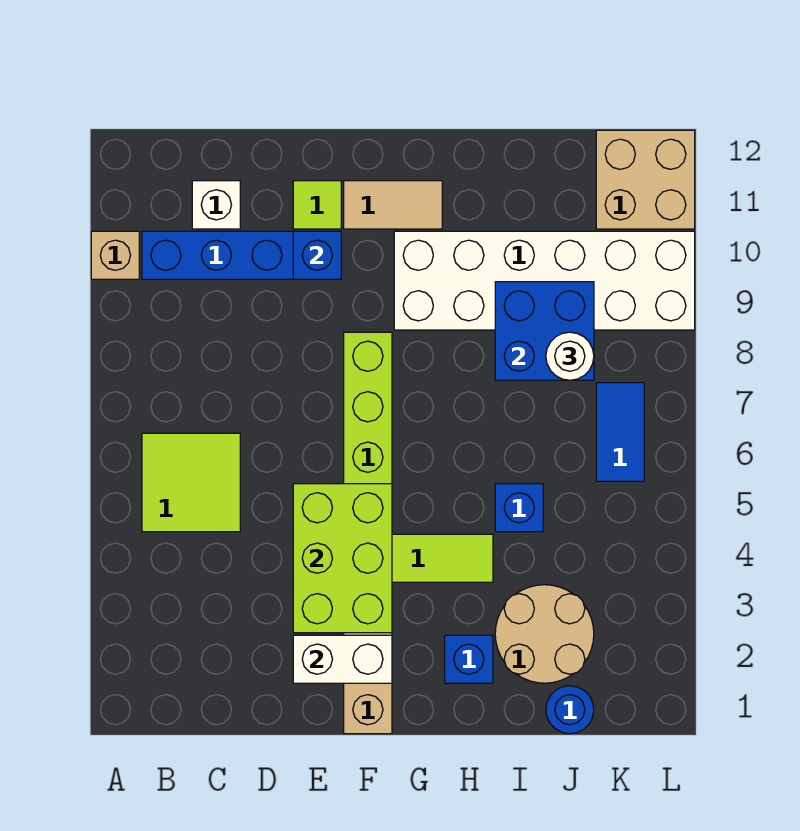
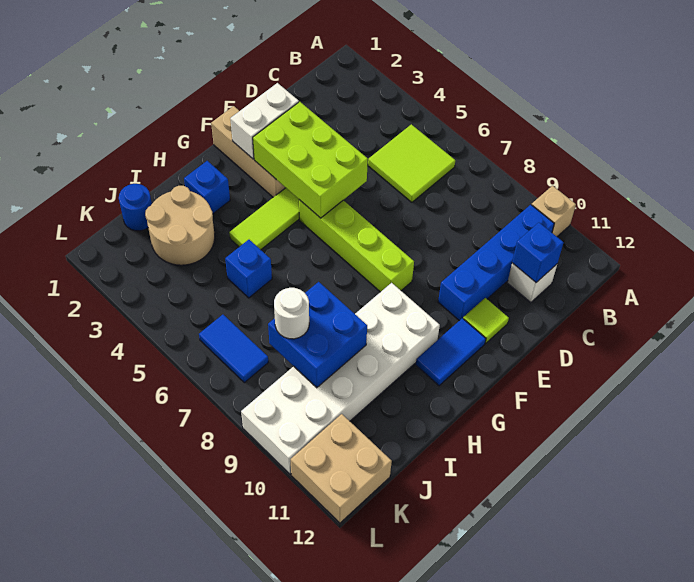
blue 1x1 brick [293,231,341,279] -> blue 1x1 brick moved to [512,223,563,282]
tan 1x2 tile [344,181,442,229] -> blue 1x2 tile [416,318,486,386]

